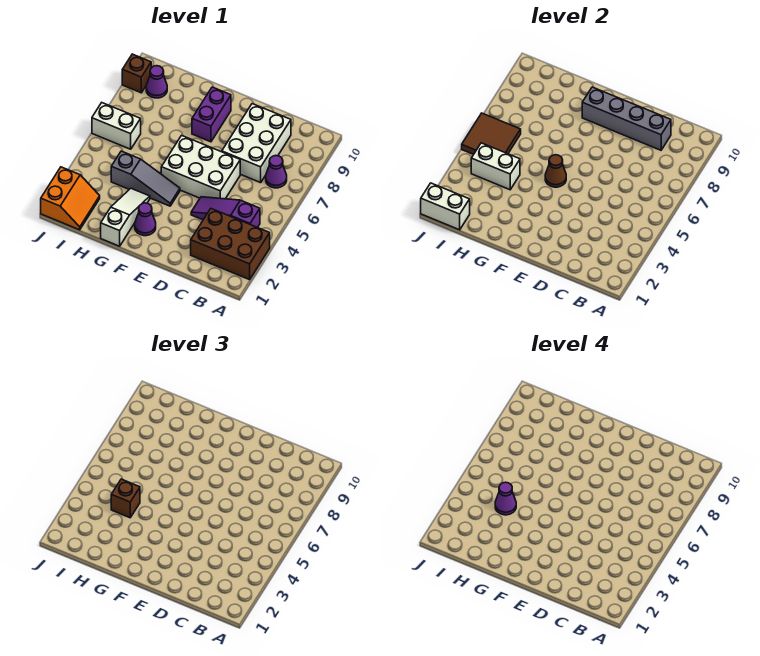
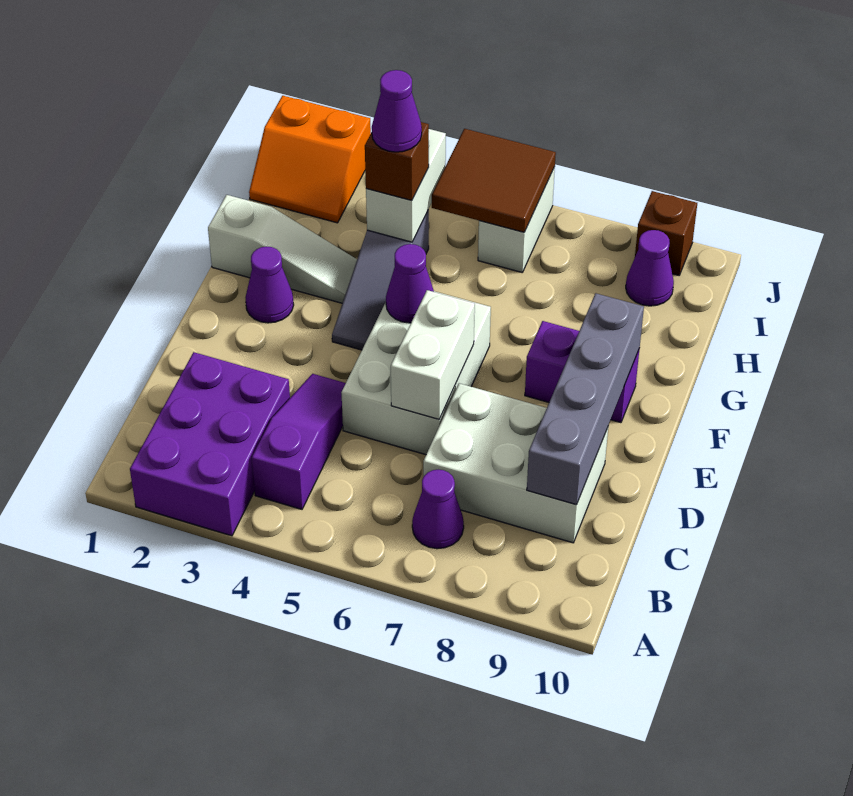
brown 2x3 brick [191,209,270,280] -> purple 2x3 brick [130,352,290,536]
brown 1x1 cone [545,155,566,187] -> purple 1x1 cone [386,244,434,323]
white 1x2 brick [421,183,470,230] -> white 1x2 brick moved to [391,290,475,419]

